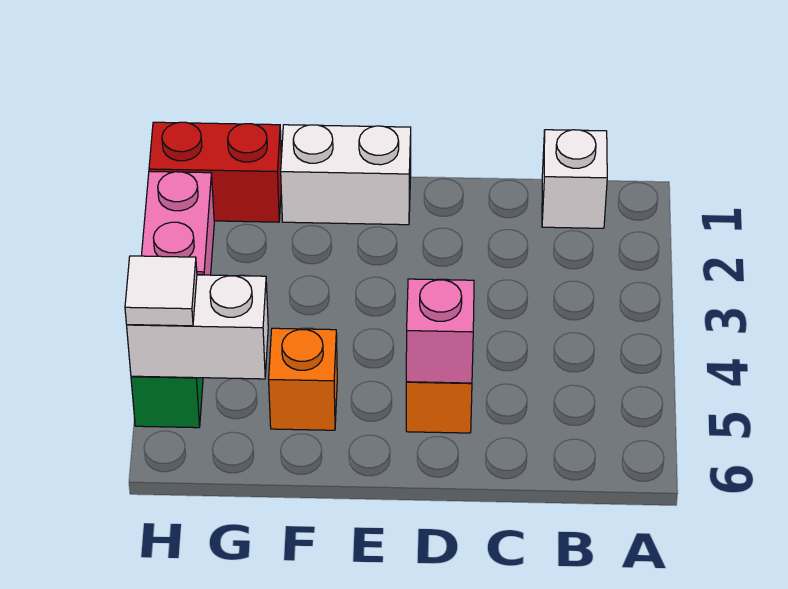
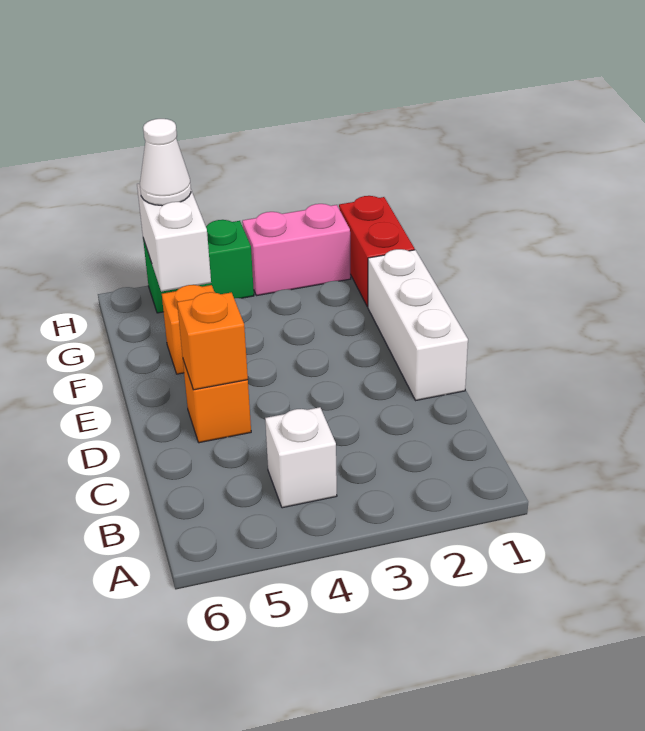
white 1x1 brick [542,130,607,228] -> white 1x1 brick moved to [265,407,337,508]
pink 1x1 brick [406,279,474,383] -> orange 1x1 brick [177,292,248,390]
white 1x2 brick [281,125,411,225] -> white 1x3 brick [368,249,468,400]
white 1x1 tile [125,256,197,326] -> white 1x1 cone [140,119,191,206]

